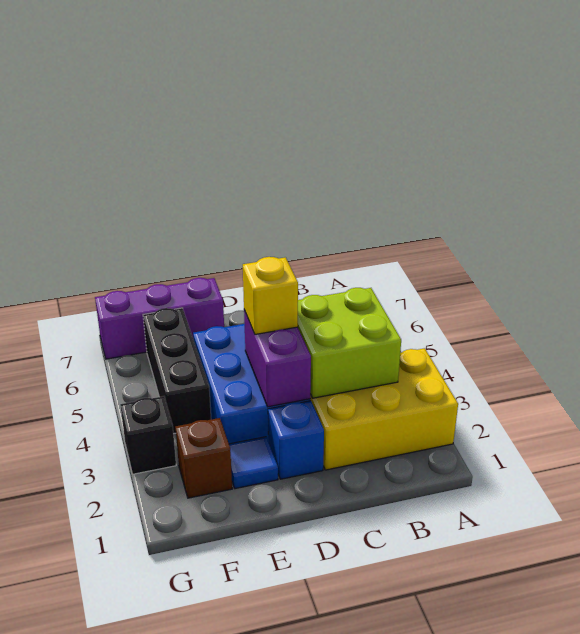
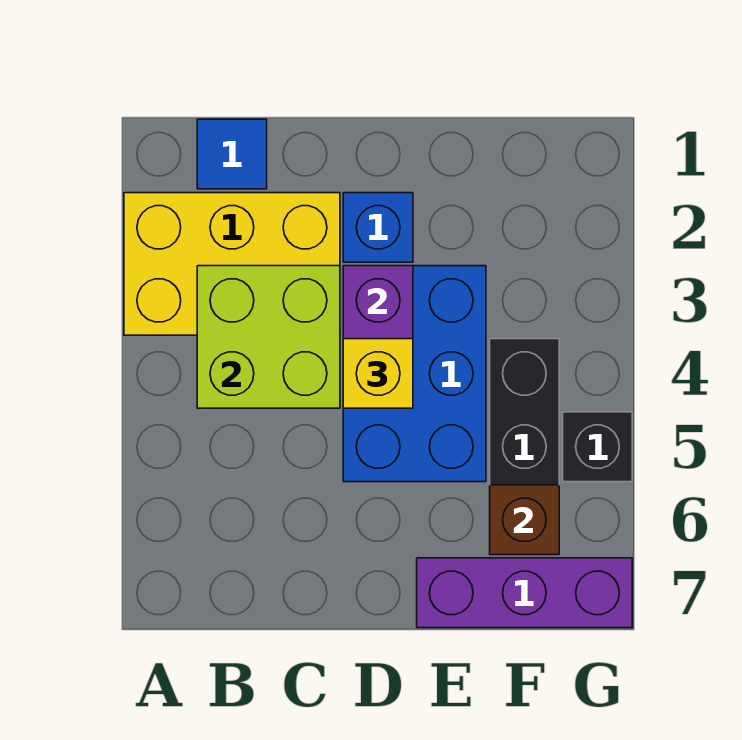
blue 1x1 tile [229,437,278,489] -> blue 1x1 tile moved to [197,119,267,189]
brown 1x1 brick [176,418,232,498] -> brown 1x1 brick moved to [490,485,559,555]
black 1x1 brick [120,396,176,474] -> black 1x1 brick moved to [563,412,632,482]

